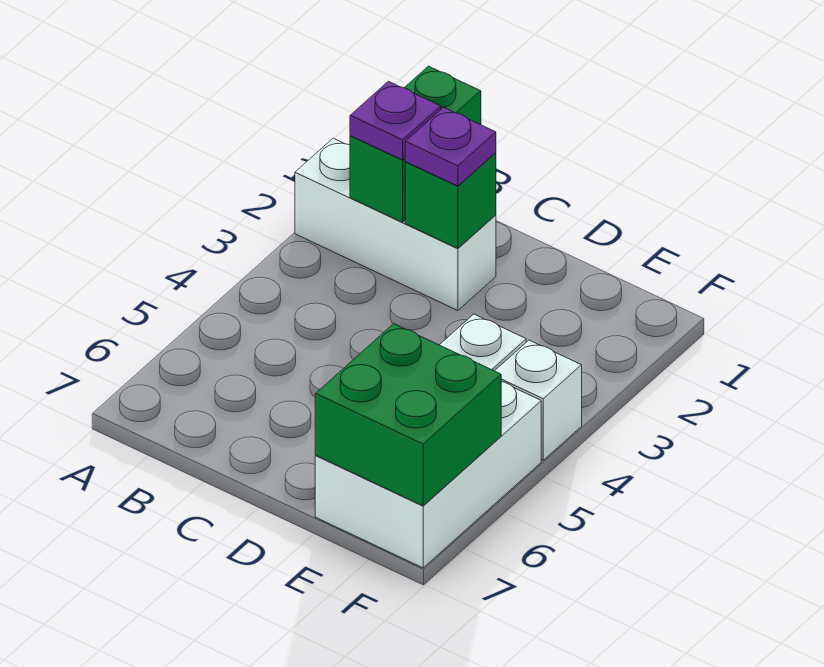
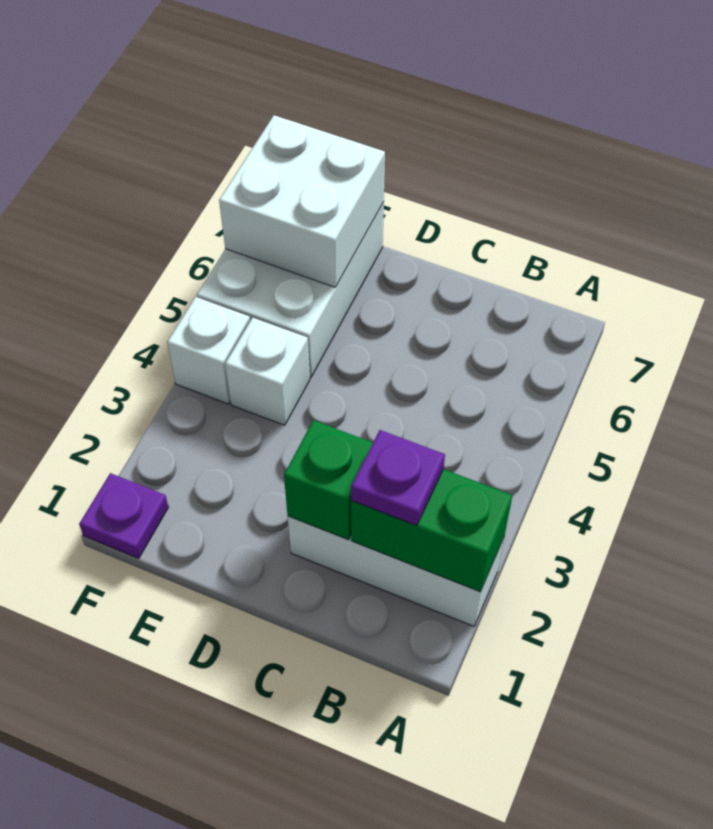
green 1x2 brick [350,66,481,222] -> green 1x2 brick turned to [351,469,512,592]
purple 1x1 plate [405,107,496,186] -> purple 1x1 plate moved to [79,473,168,558]
green 2x2 brick [315,324,501,506] -> white 2x2 brick [219,115,385,287]

